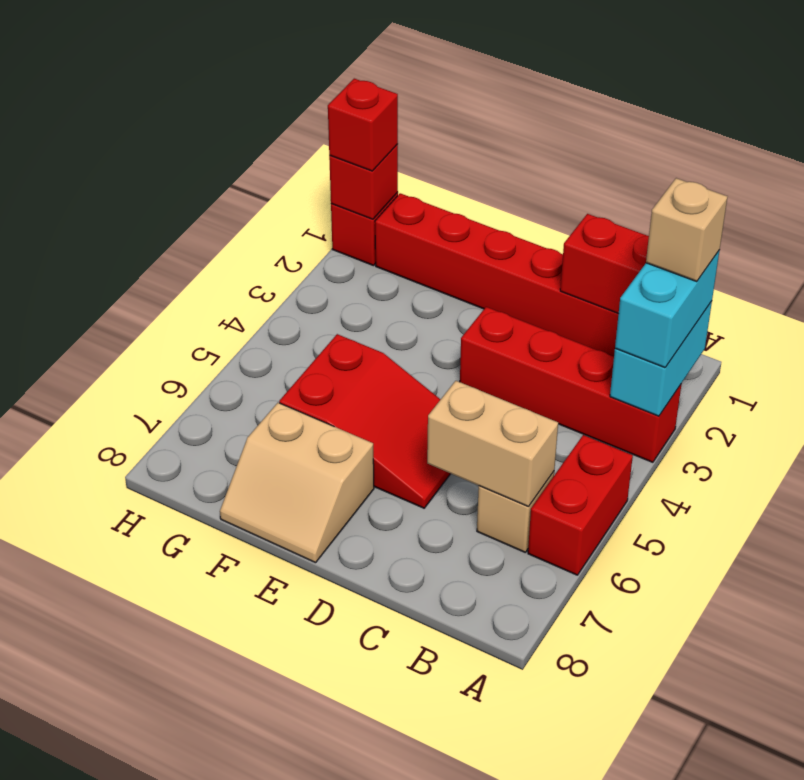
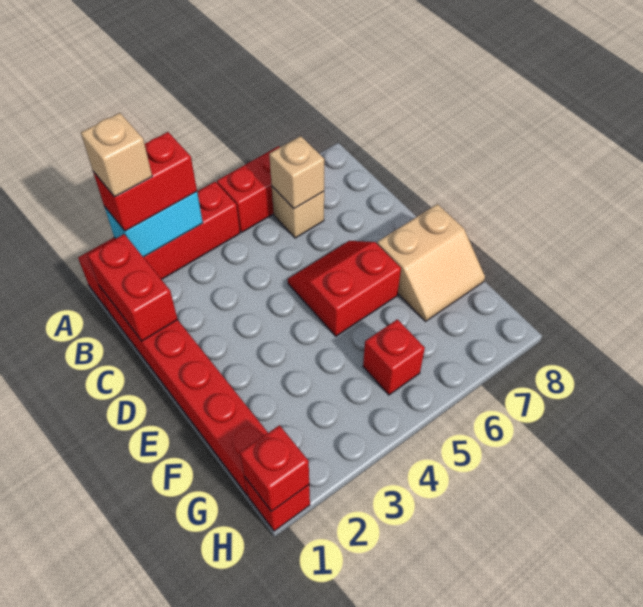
cyan 1x2 brick [615,250,720,368] -> red 1x2 brick [93,132,197,231]
red 1x4 brick [460,307,681,462] -> red 1x4 brick turned to [78,182,240,310]
tan 1x2 brick [427,381,558,507] -> tan 1x1 brick [269,136,324,209]
red 2x3 slope [279,334,451,508] -> red 2x2 slope [288,241,401,336]
tan 2x2 slope [220,403,374,563] -> tan 2x2 slope turned to [377,204,485,321]
red 1x1 brick [328,79,398,171] -> red 1x1 brick moved to [363,319,425,395]

